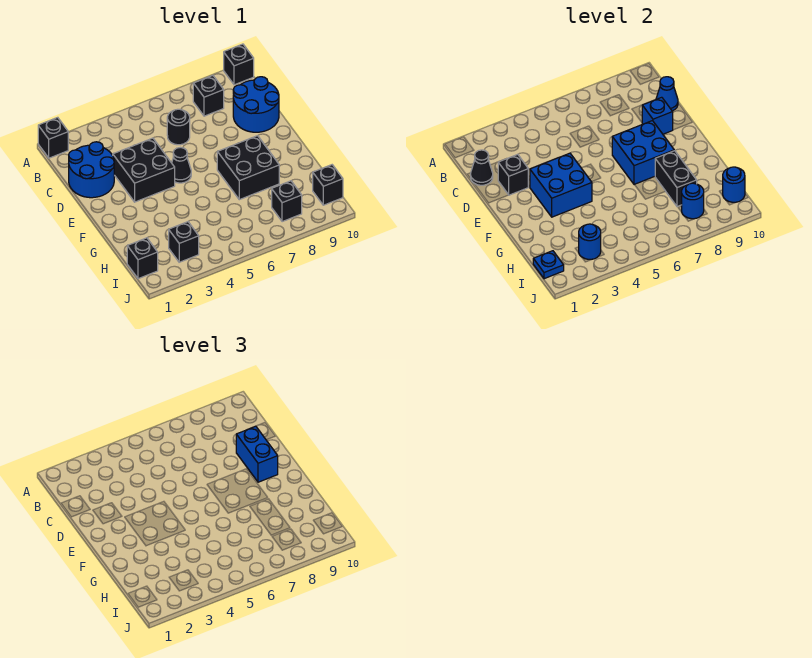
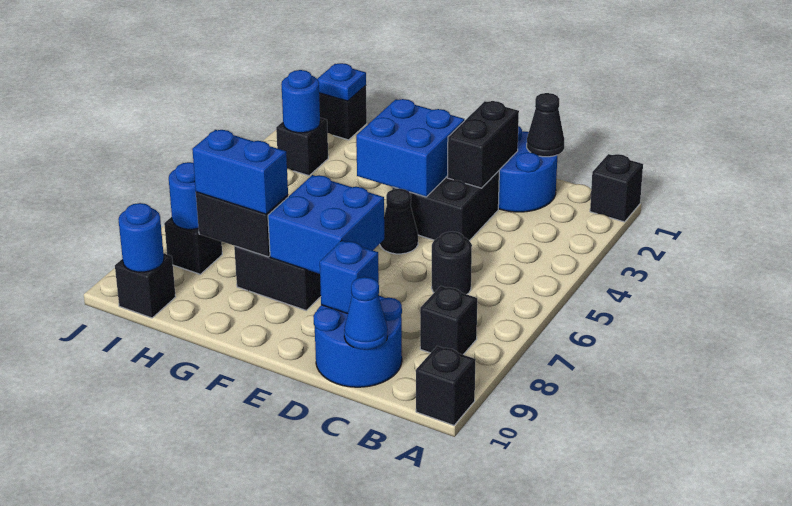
black 1x1 brick [498,154,528,195] -> black 1x2 brick [447,101,519,188]
blue 1x2 brick [236,426,278,482] -> blue 1x2 brick moved to [192,130,288,214]

